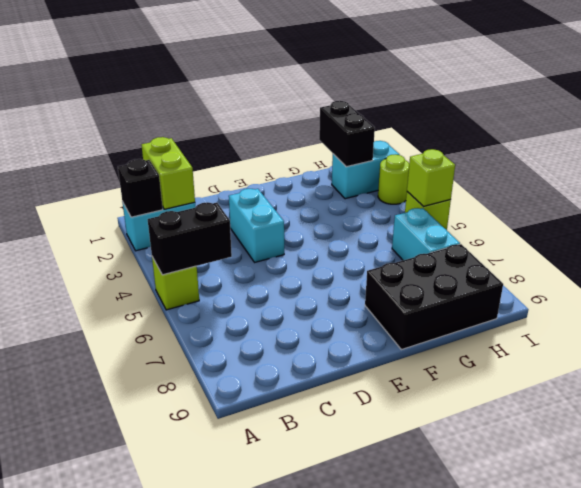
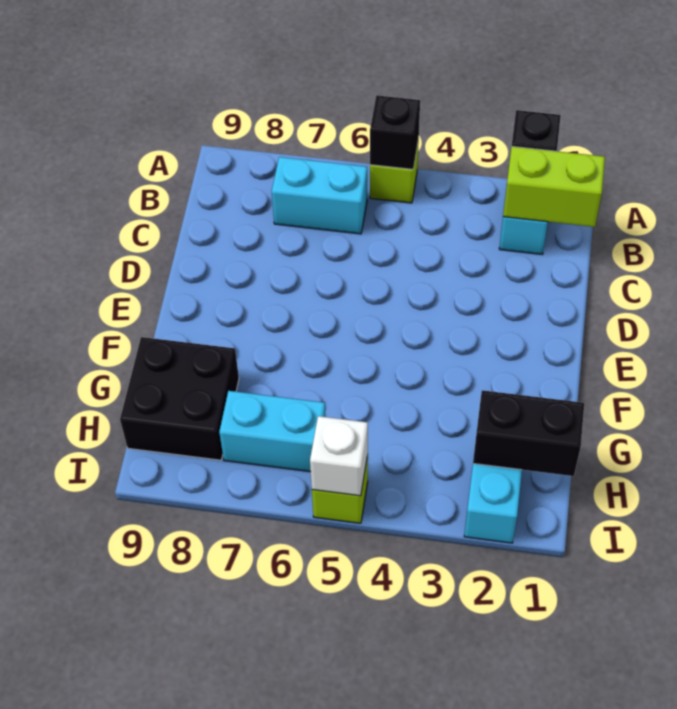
black 1x2 brick [148,202,232,275] -> black 1x1 brick [370,95,420,169]
cyan 1x2 brick [229,189,284,262] -> cyan 1x2 brick moved to [272,157,367,234]
black 2x3 brick [365,244,503,350] -> black 2x2 brick [120,337,239,460]
lime 1x1 round brick [378,155,409,204] -> none
lime 1x1 brick [407,149,455,206] -> white 1x1 brick [310,416,368,496]

